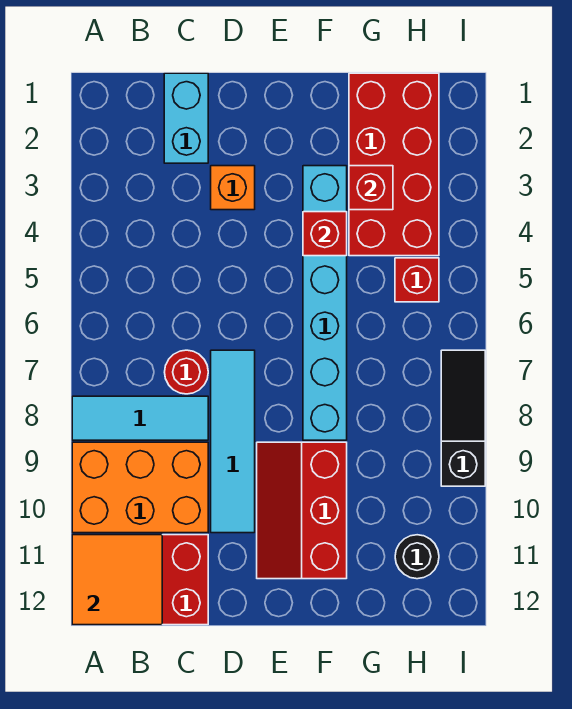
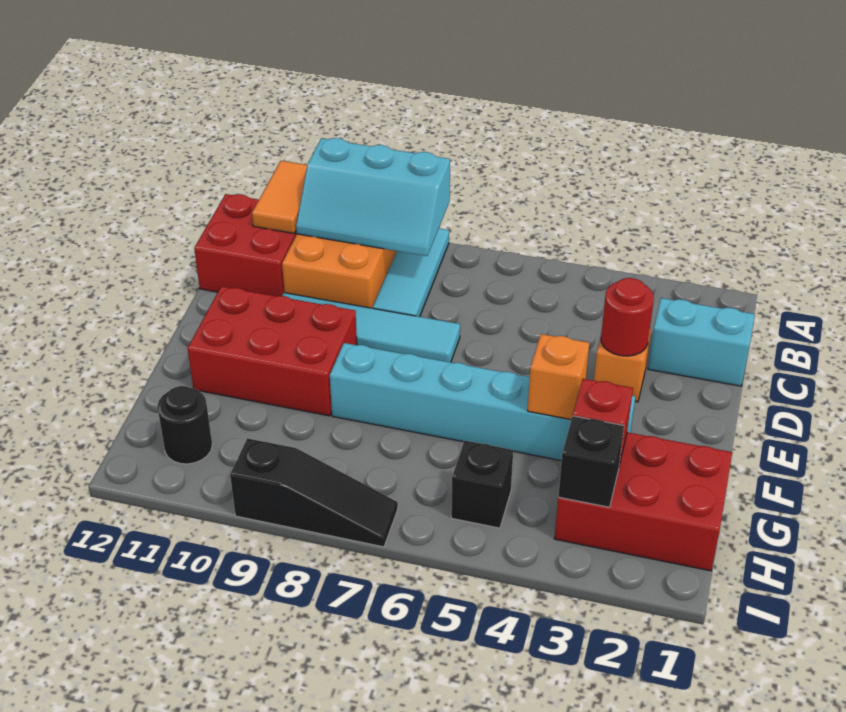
none -> cyan 2x3 slope [296,138,450,256]
orange 2x2 tile [72,535,162,625] -> orange 1x2 tile [252,161,307,233]
red 1x1 round brick [165,350,208,394] -> red 1x1 round brick moved to [601,278,654,356]
red 2x3 slope [257,442,347,579] -> red 2x3 brick [188,286,357,416]
red 1x1 brick [303,212,347,256] -> orange 1x1 brick [528,334,589,419]
red 2x4 brick [349,73,439,256] -> red 2x3 brick [554,432,732,571]
none -> black 1x1 brick [558,416,624,507]
red 1x1 brick [395,258,439,302] -> black 1x1 brick [451,441,513,528]

